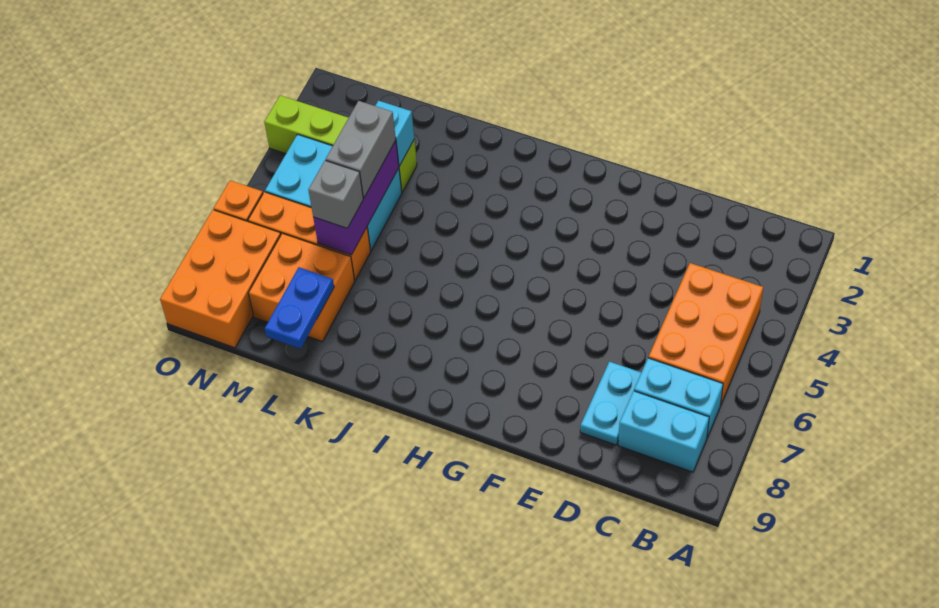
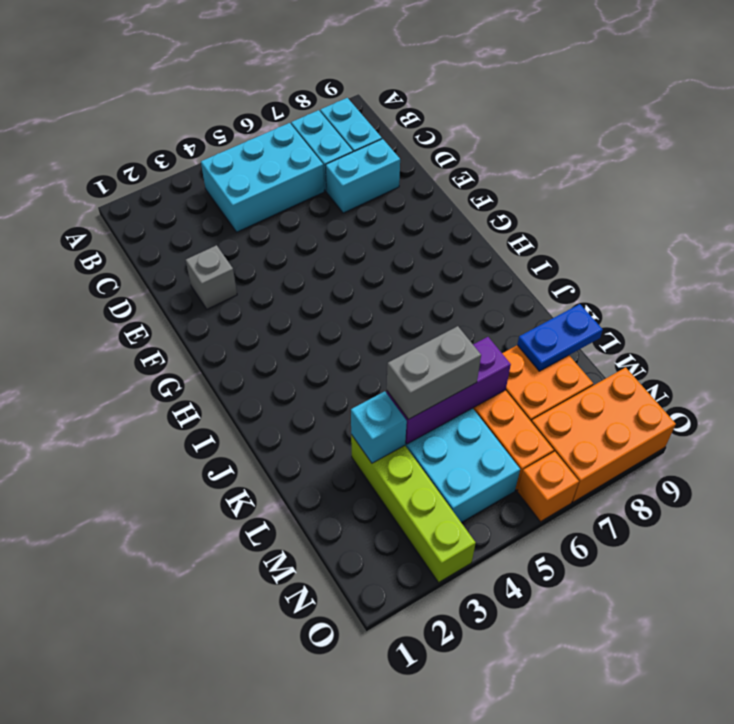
orange 2x3 brick [648,263,763,406] -> cyan 2x3 brick [201,123,324,232]
cyan 1x2 plate [580,362,641,445] -> cyan 1x2 brick [325,139,400,213]
grey 1x1 brick [308,160,363,228] -> grey 1x1 brick moved to [186,245,237,309]

